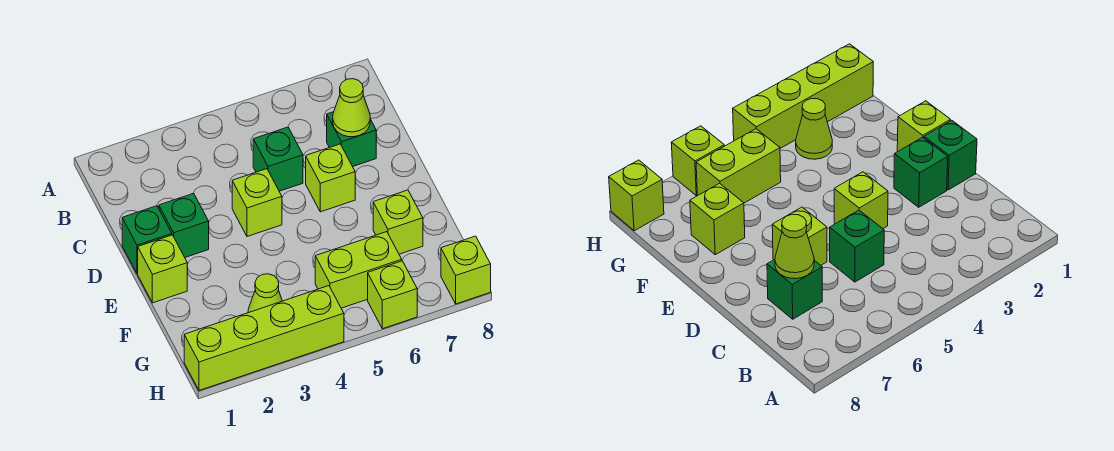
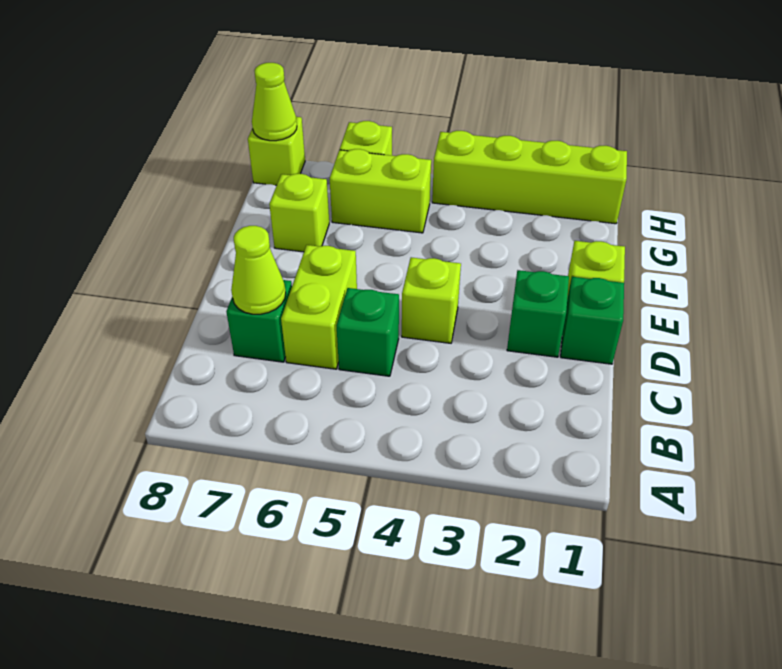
lime 1x1 brick [306,144,355,212] -> lime 1x2 brick [281,245,357,369]
lime 1x1 cone [248,274,282,313] -> lime 1x1 cone moved to [252,63,297,141]

